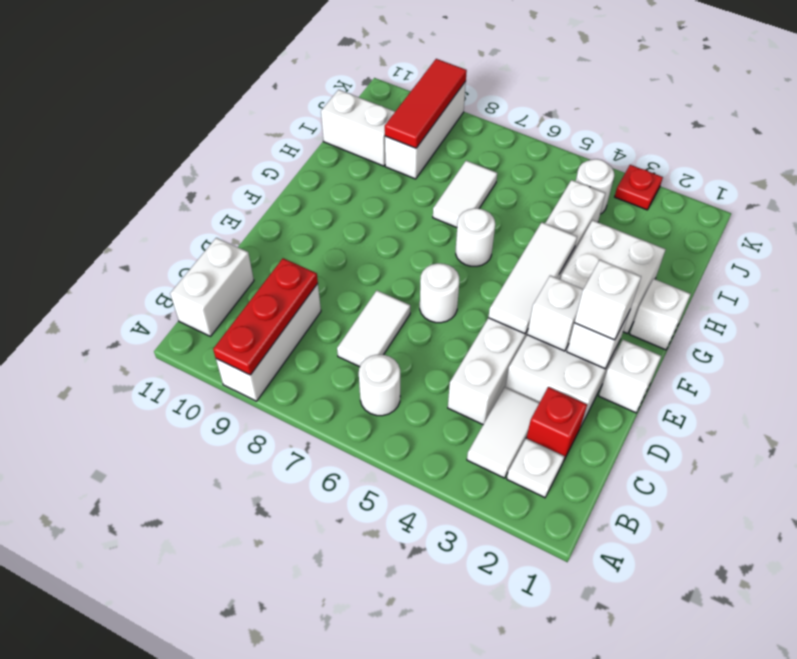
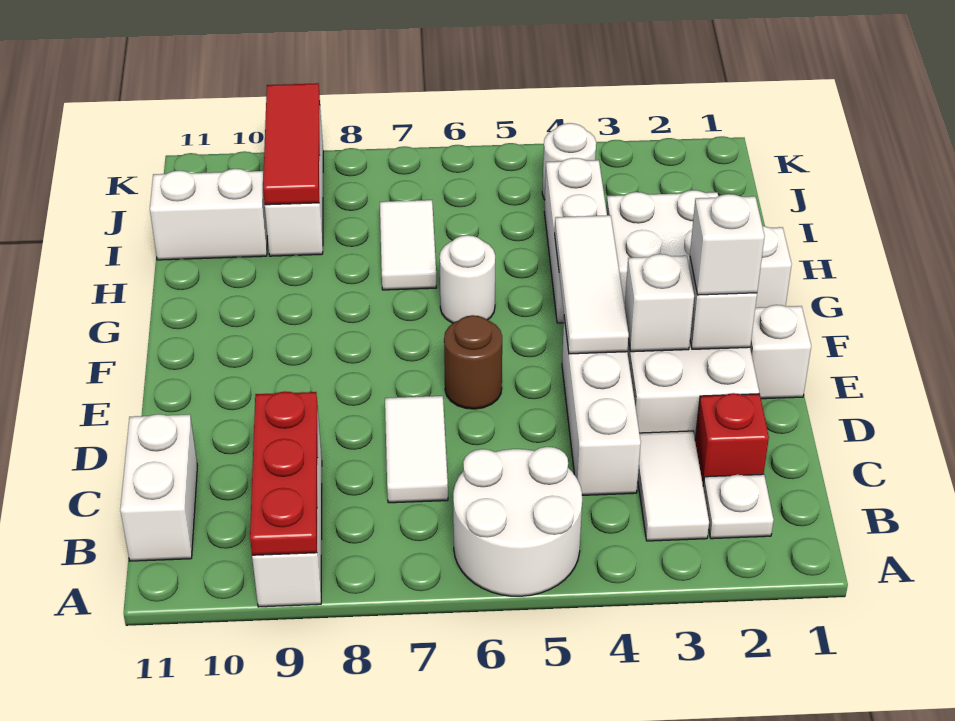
white 1x1 round brick [359,355,400,416] -> white 2x2 round brick [453,447,582,596]
white 1x1 round brick [420,263,459,323] -> brown 1x1 round brick [444,315,502,409]
red 1x1 plate [615,165,663,210] -> none

